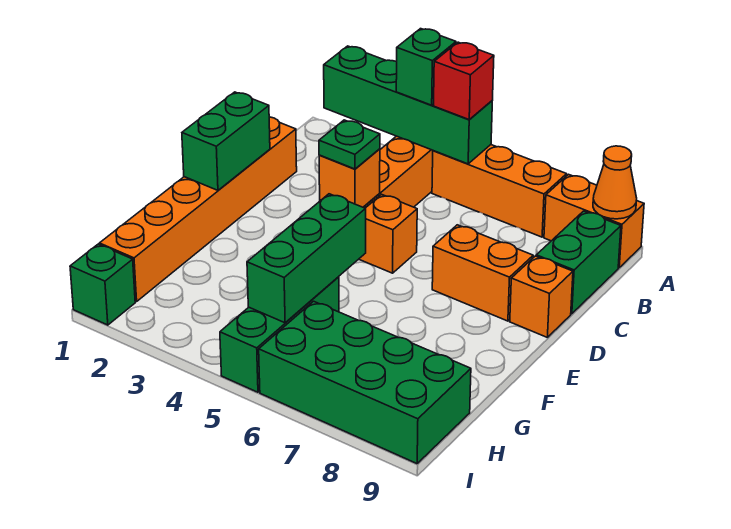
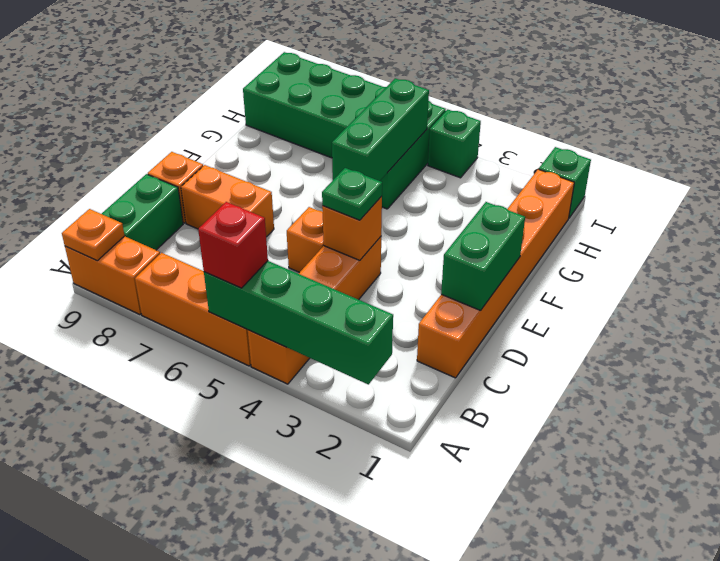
green 1x1 brick [396,29,456,105] -> green 1x1 brick moved to [428,109,481,178]
orange 1x1 cone [593,146,637,219] -> orange 1x1 plate [62,209,125,261]

